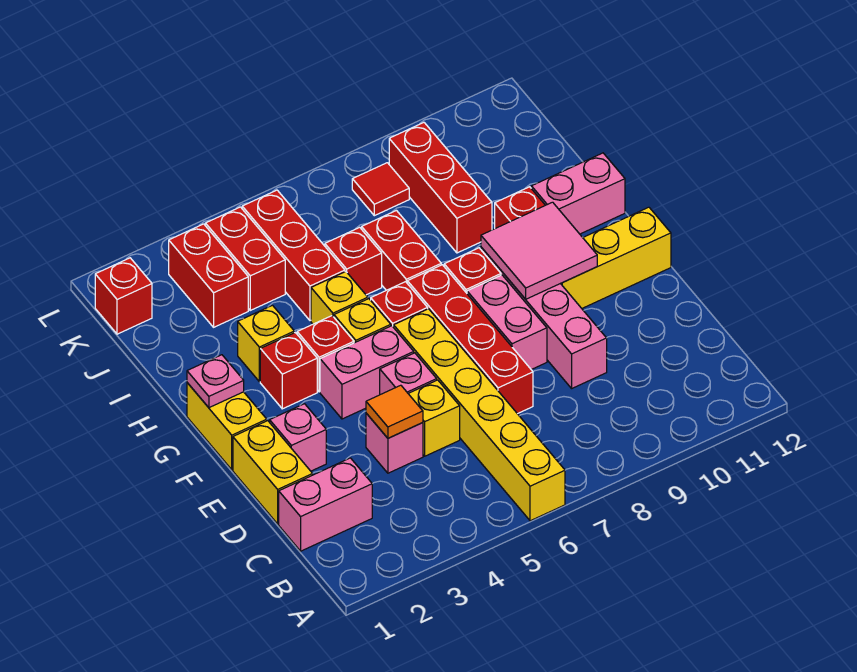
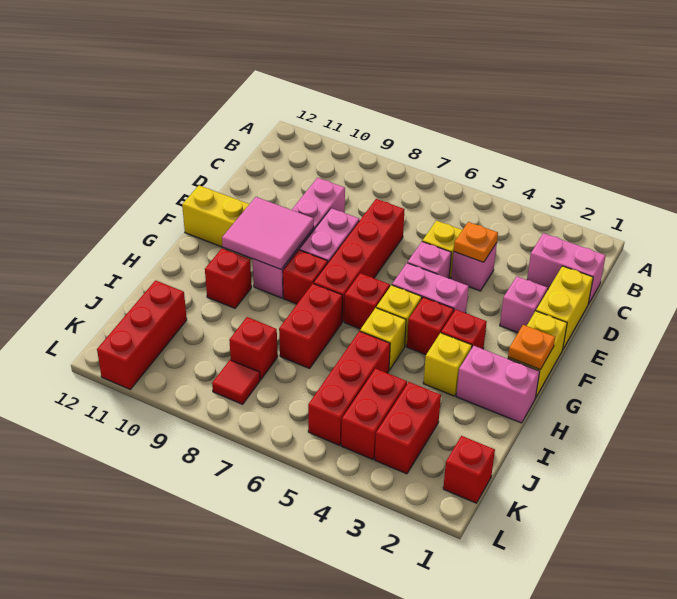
yellow 1x6 brick [394,309,565,521] -> none
orange 1x1 tile [366,385,423,438] -> orange 1x1 plate [454,222,498,262]
pink 1x1 plate [187,355,244,408] -> orange 1x1 plate [508,325,555,370]
pink 1x2 brick [531,153,625,234] -> pink 1x2 brick moved to [456,346,540,423]
red 1x1 brick [325,227,382,295] -> red 1x1 brick moved to [229,317,278,380]
red 1x3 brick [389,123,492,253] -> red 1x3 brick moved to [97,280,187,389]

